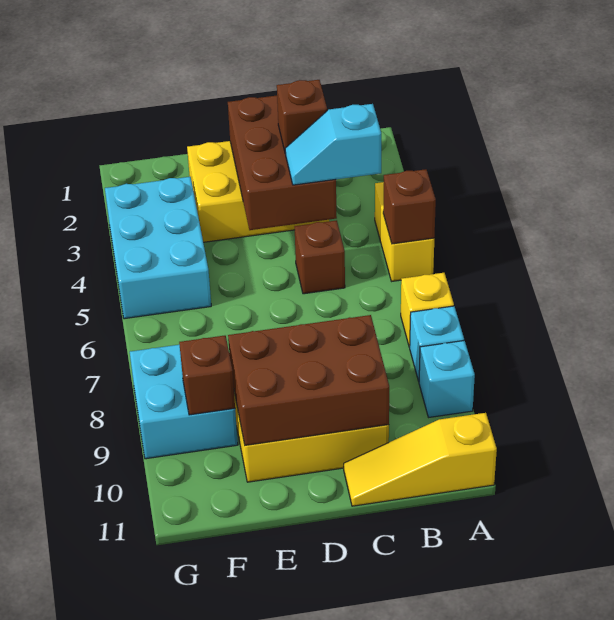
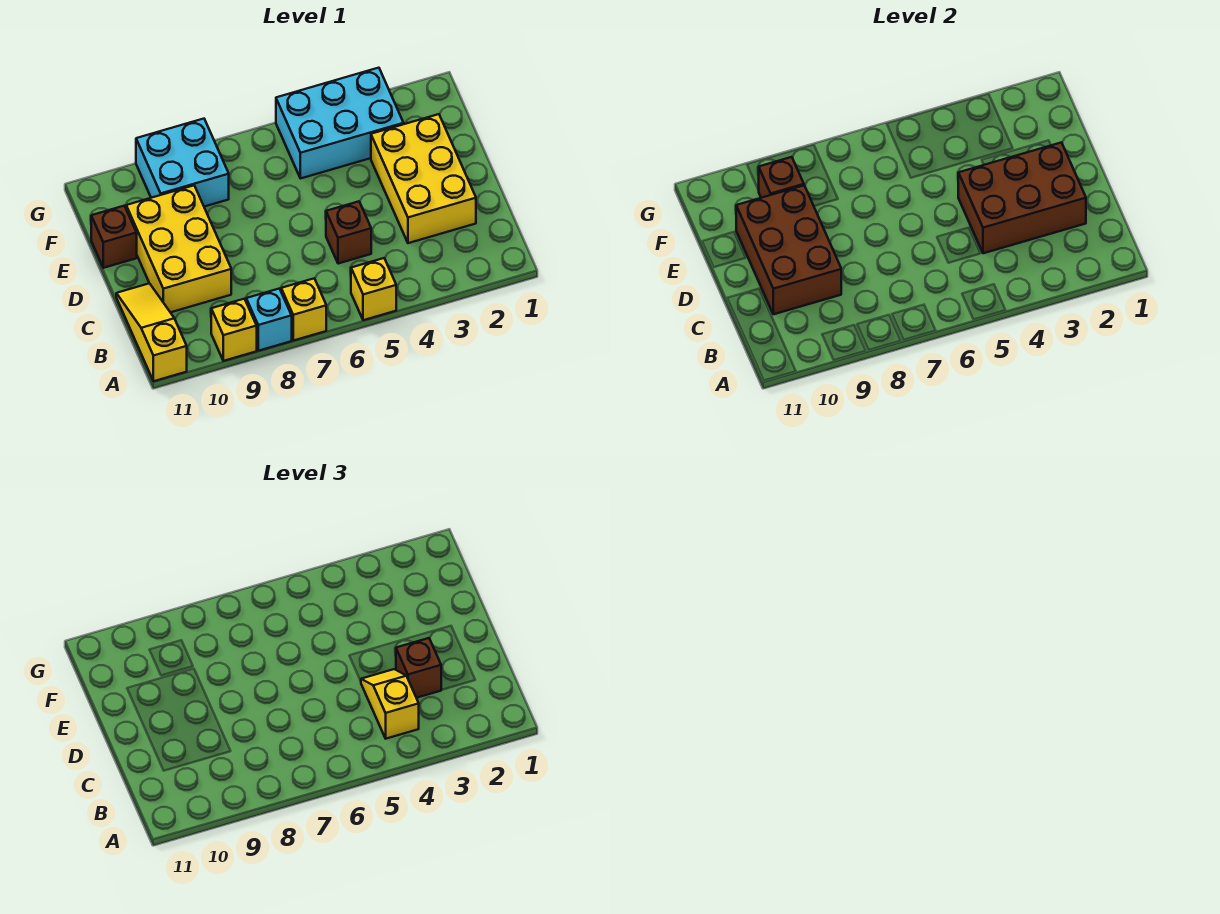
yellow 1x2 brick [375,182,434,281] -> yellow 1x1 brick [351,258,396,320]
brown 1x1 brick [383,169,436,244] -> brown 1x1 brick moved to [91,206,137,268]
cyan 1x1 brick [419,341,475,417] -> yellow 1x1 brick [211,299,257,361]
cyan 1x2 slope [285,104,381,185] -> yellow 1x2 slope [361,669,419,739]

